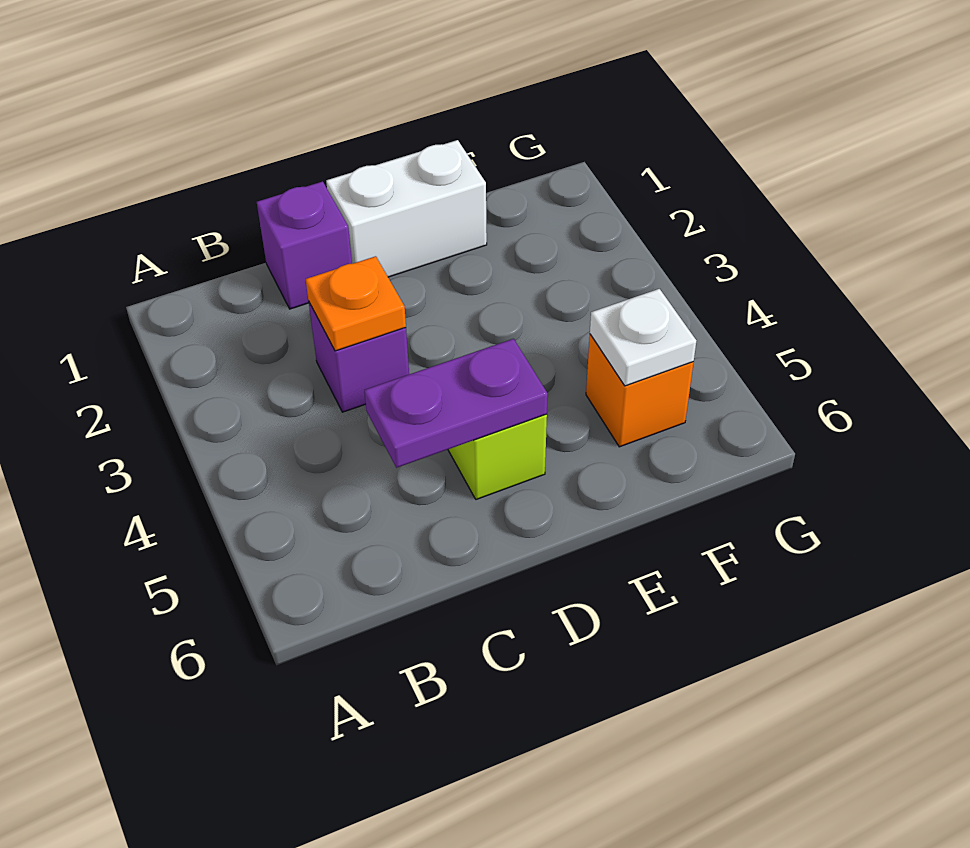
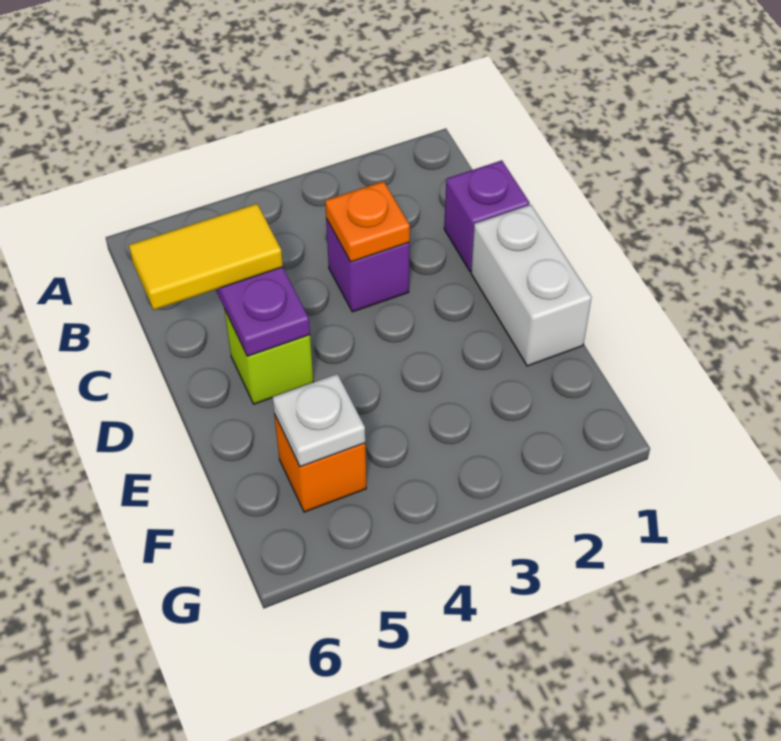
none -> yellow 1x2 tile [129,204,283,310]

